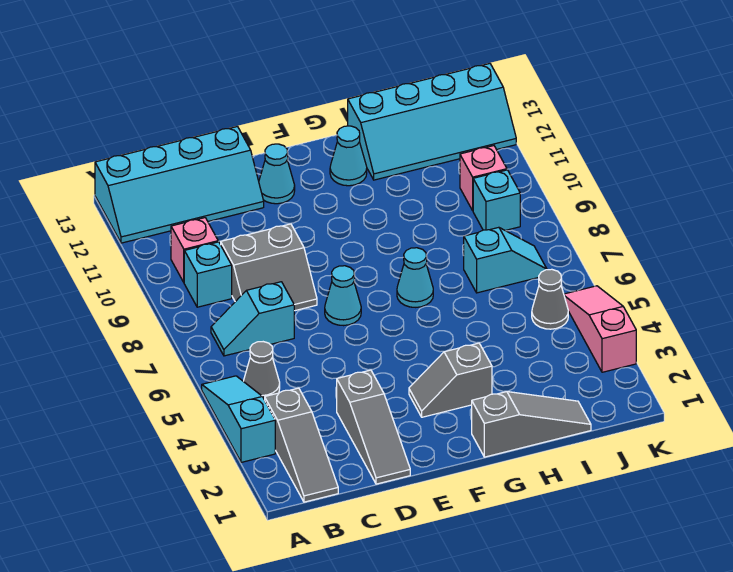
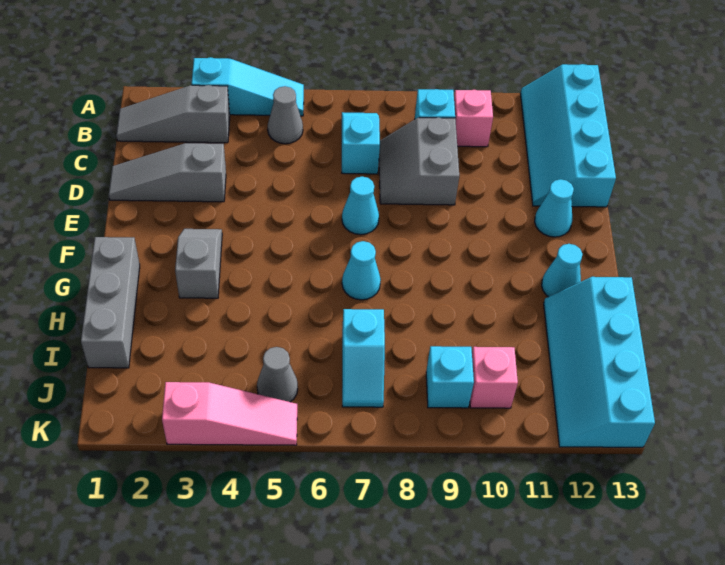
grey 1x3 slope [472,392,591,457] -> grey 1x3 brick [81,237,140,368]

